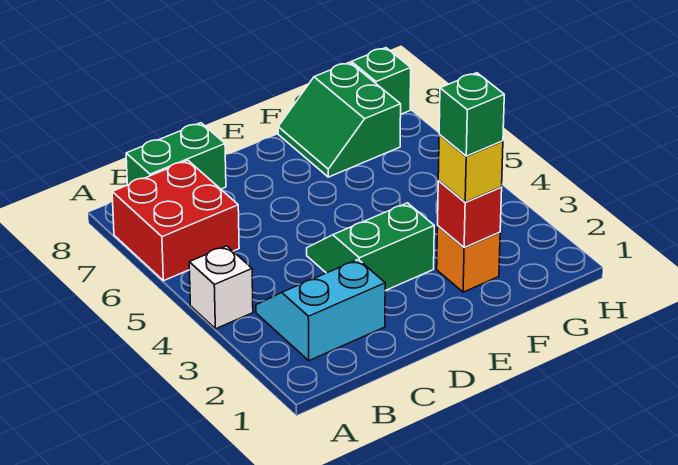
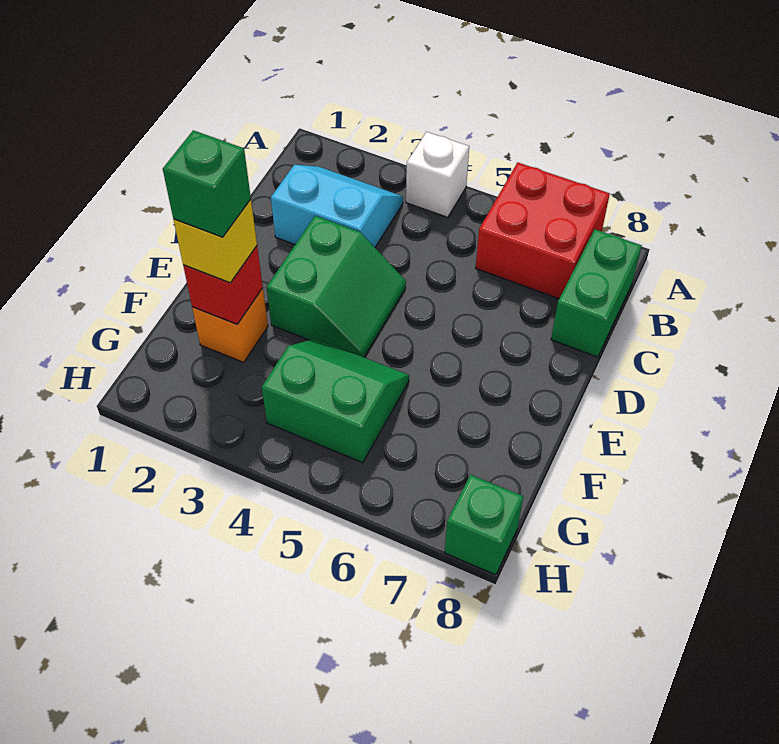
cyan 2x2 slope [256,260,385,361] -> cyan 2x2 slope turned to [271,165,403,247]
green 2x2 slope [278,62,401,177] -> green 2x2 slope moved to [262,338,409,463]

